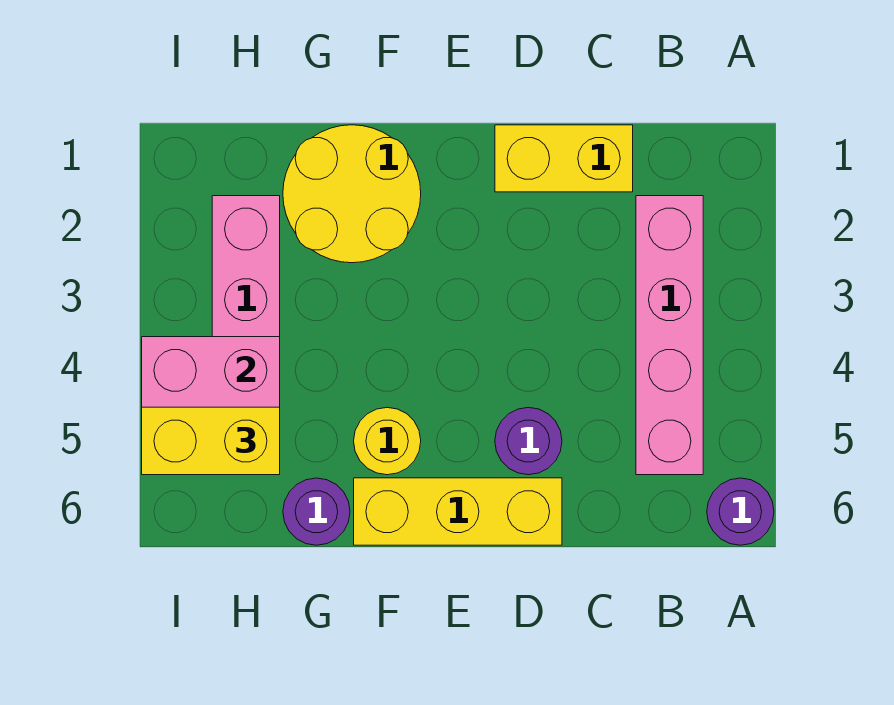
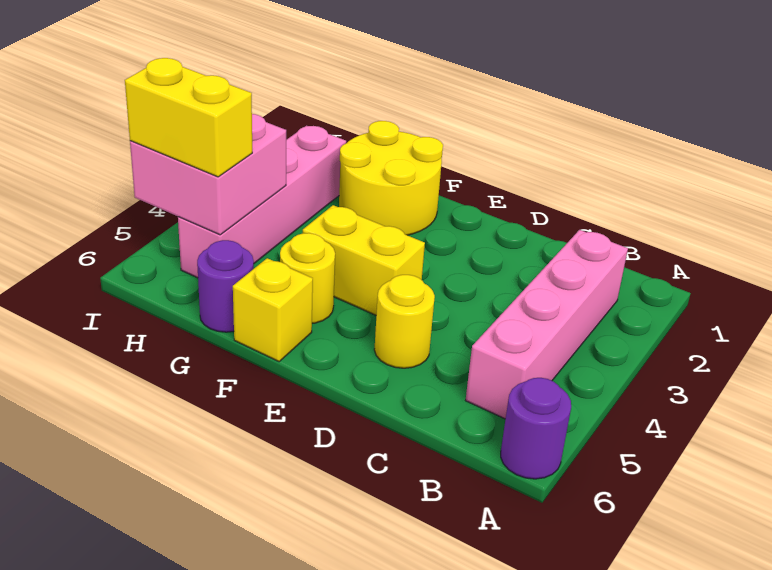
yellow 1x2 brick [495,125,633,192] -> yellow 1x2 brick moved to [303,205,425,315]
purple 1x1 round brick [495,408,562,475] -> yellow 1x1 round brick [374,275,435,368]
yellow 1x3 brick [354,478,562,545] -> yellow 1x1 brick [233,258,313,361]

